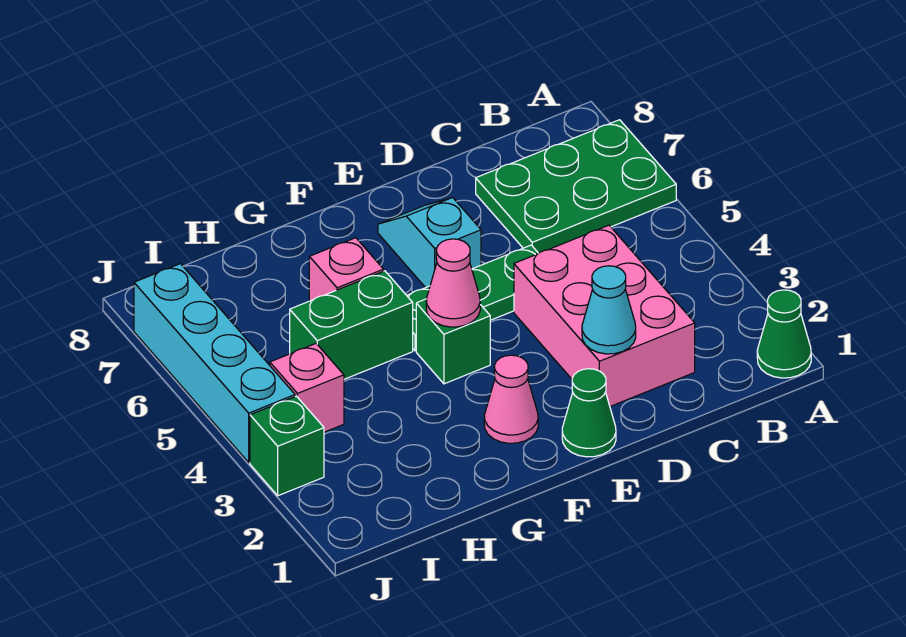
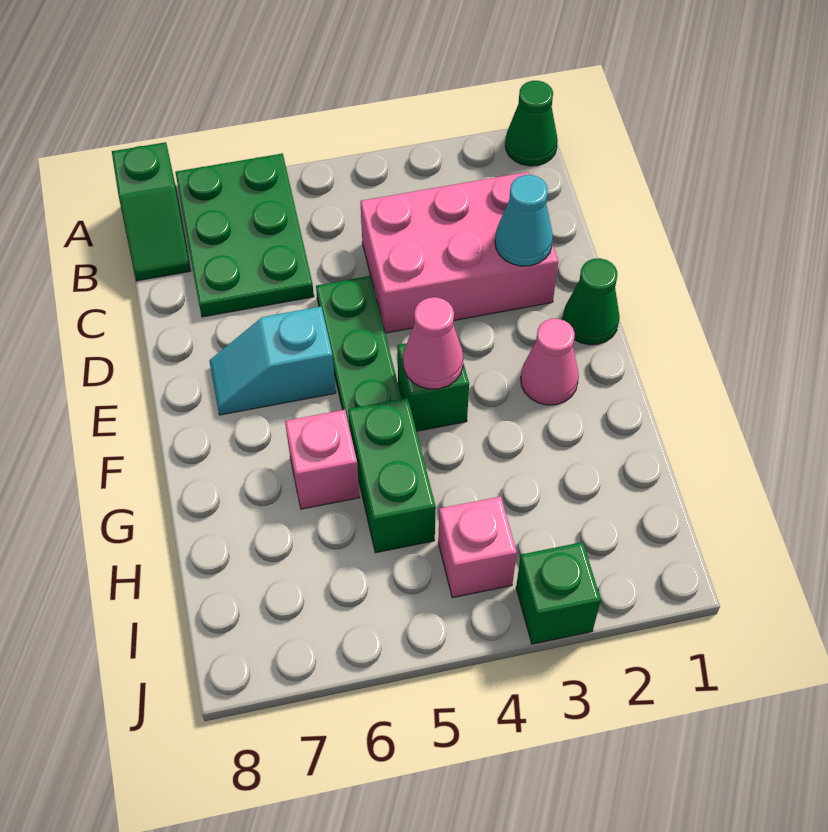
none -> green 1x2 slope [112,142,191,281]
cyan 1x4 brick [134,264,295,462] -> none

